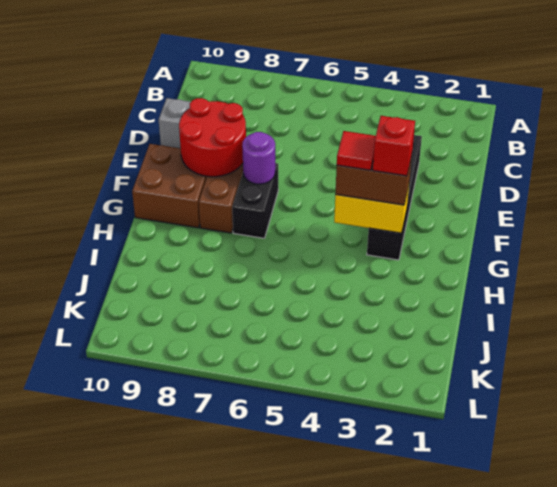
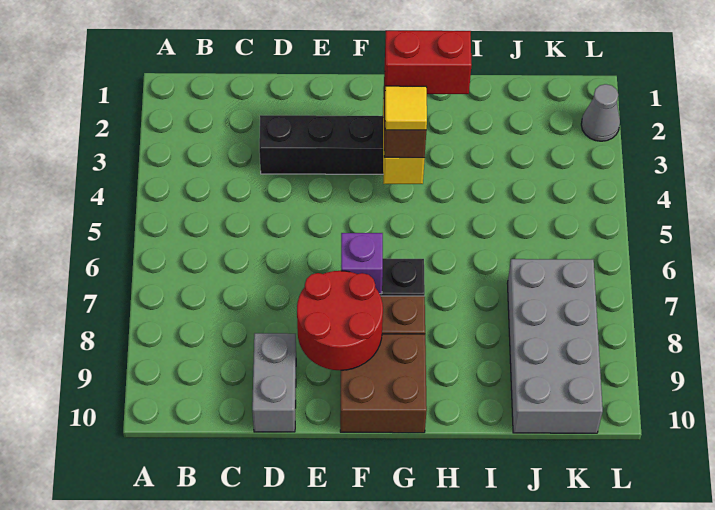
purple 1x1 round brick [242,132,275,184] -> purple 1x1 brick [341,233,383,294]
red 1x1 brick [373,116,415,176] -> red 1x2 brick [385,31,472,94]
red 1x1 tile [337,131,376,170] -> yellow 1x1 tile [385,86,427,130]
none -> grey 2x4 brick [507,259,603,433]
none -> grey 1x1 cone [581,84,620,141]

